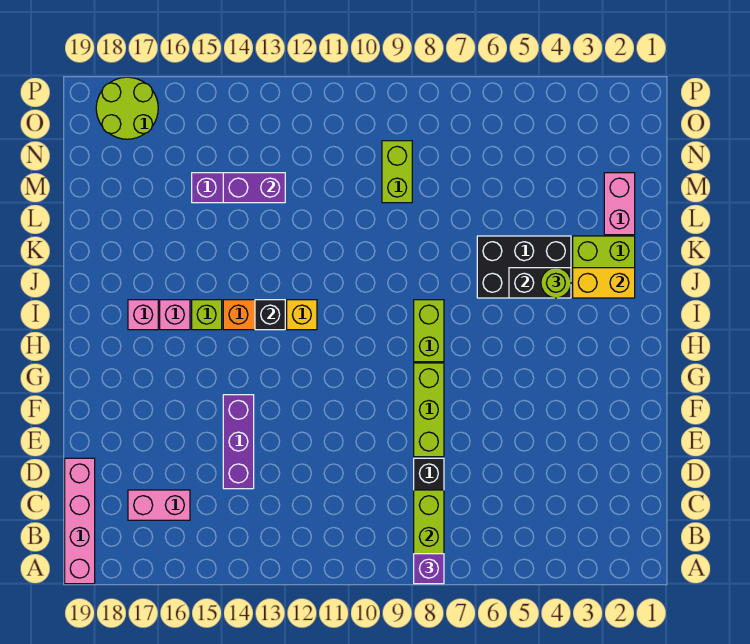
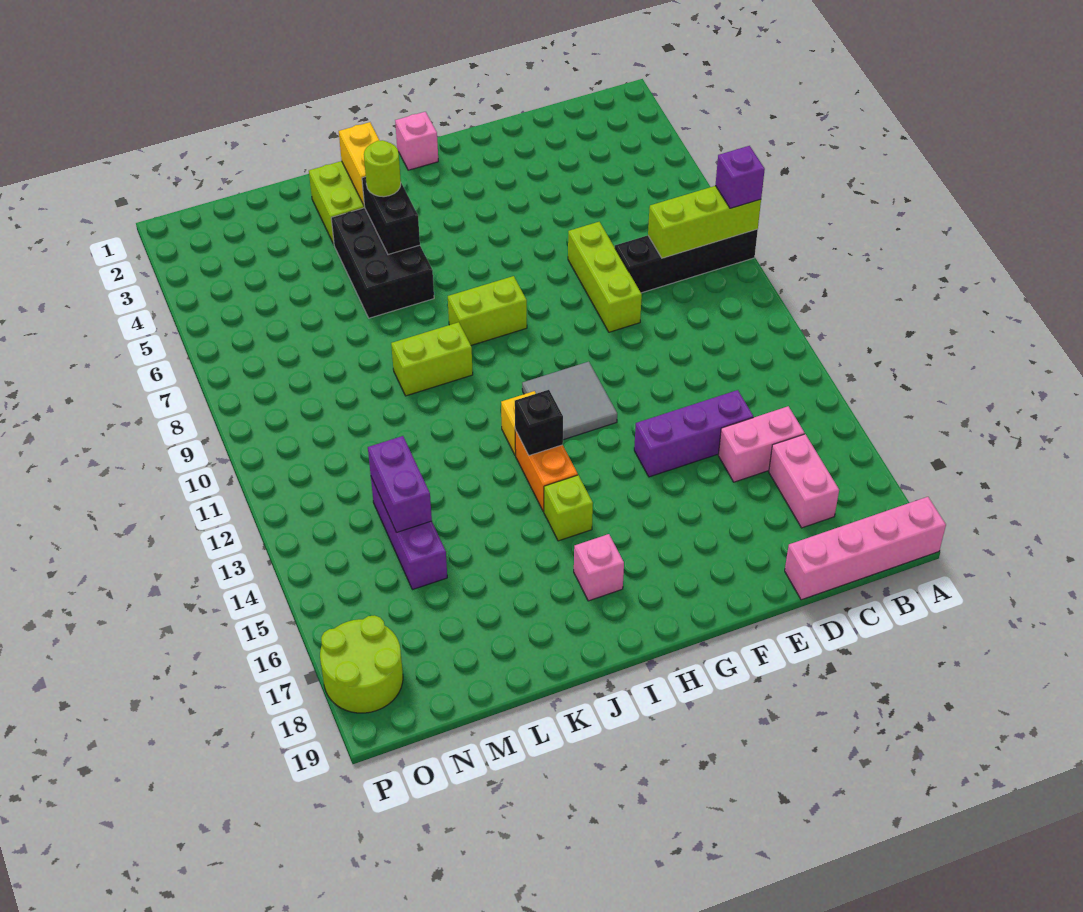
lime 1x3 brick [414,363,444,457] -> lime 1x3 brick turned to [568,222,642,332]
none -> grey 2x2 tile [522,362,617,440]
pink 1x1 brick [160,300,190,330] -> pink 1x1 brick moved to [395,112,438,170]
pink 1x2 brick [604,173,635,235] -> pink 1x2 brick moved to [718,406,804,482]
lime 1x2 brick [382,141,412,203] -> lime 1x2 brick moved to [391,322,473,396]

